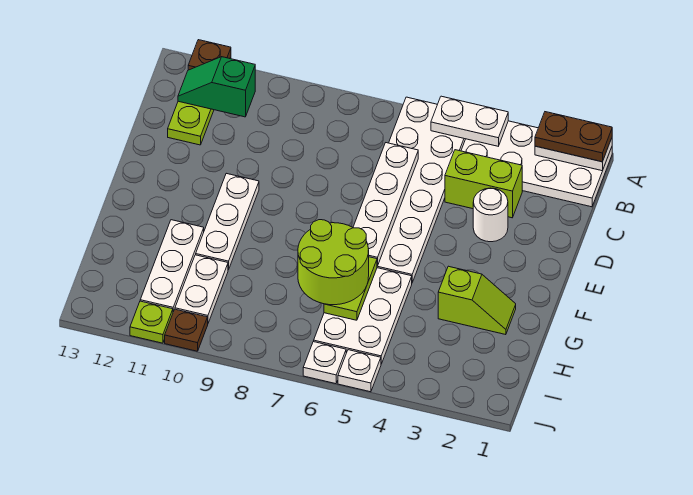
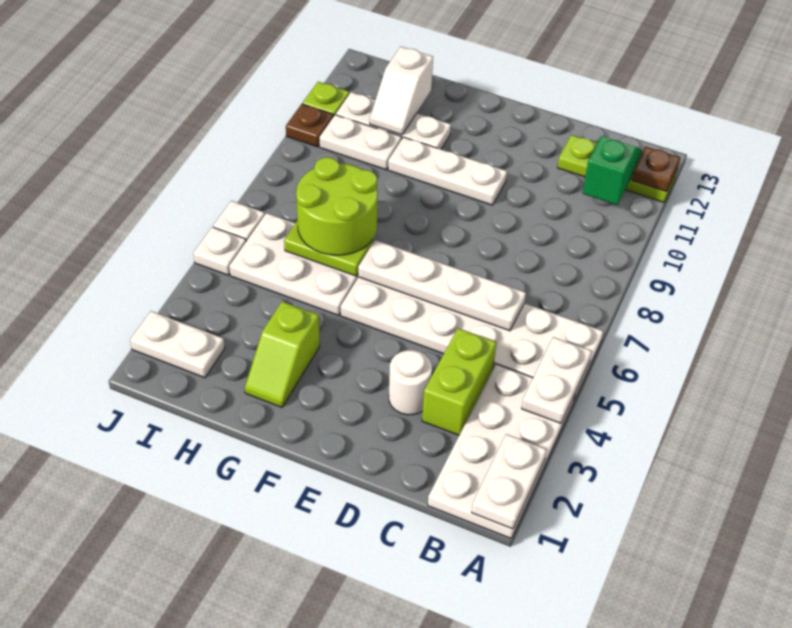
brown 1x2 plate [535,112,612,162] -> none
none -> white 1x2 slope [370,47,433,135]
none -> white 1x2 plate [130,311,225,378]

